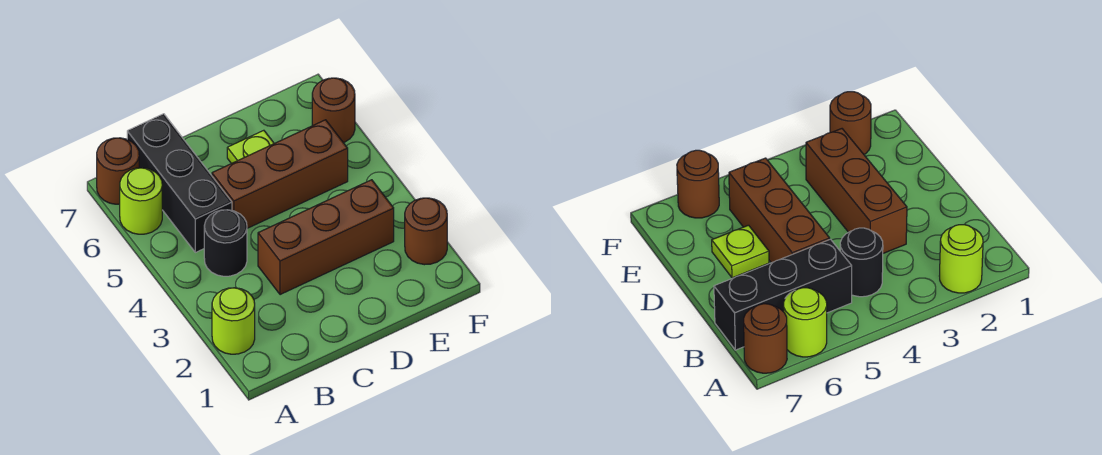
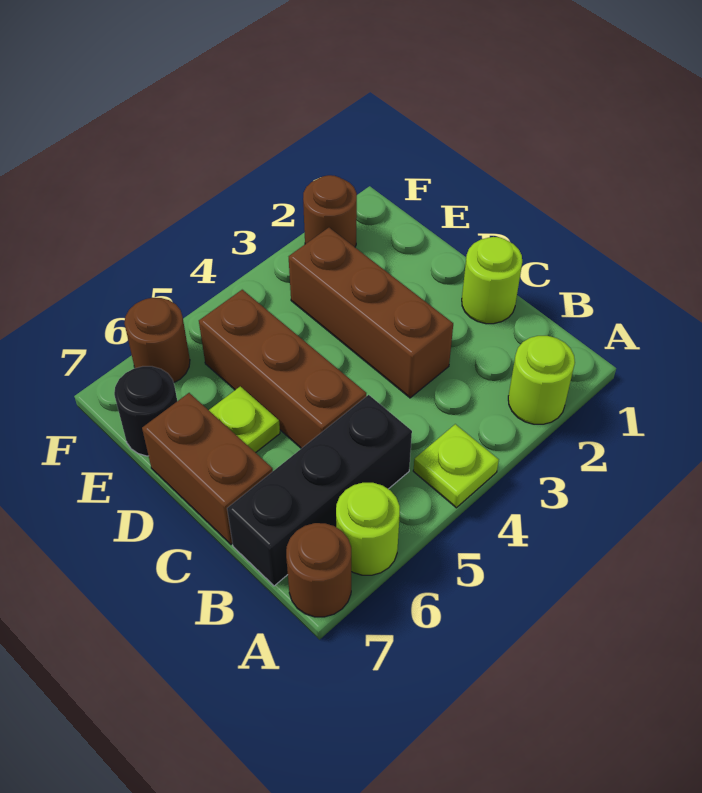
none -> lime 1x1 plate [413,424,499,508]
black 1x1 round brick [204,210,247,276] -> black 1x1 round brick moved to [114,366,177,456]
none -> lime 1x1 round brick [462,237,522,324]
none -> brown 1x2 brick [142,393,273,544]

